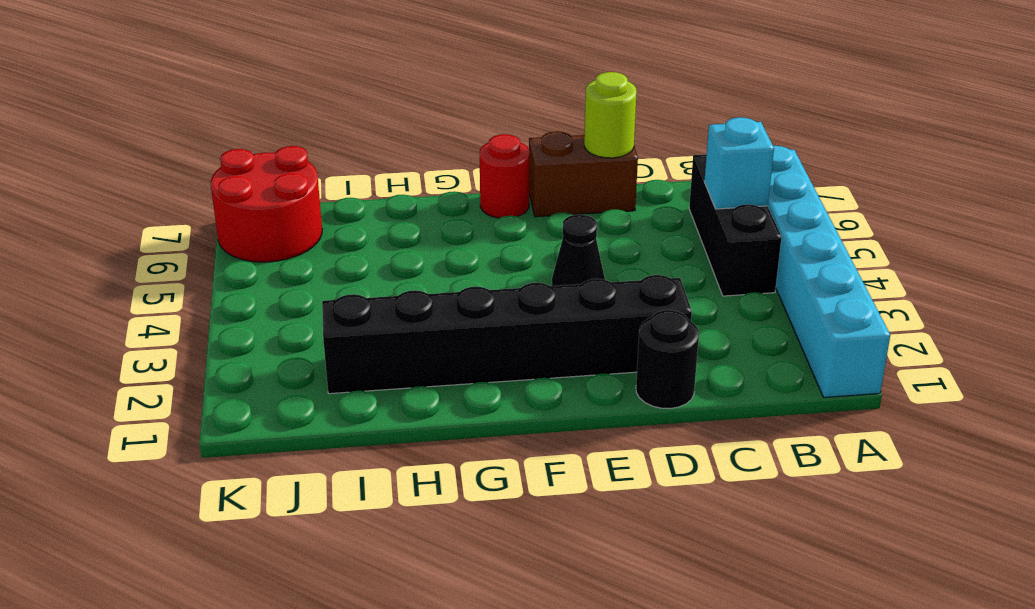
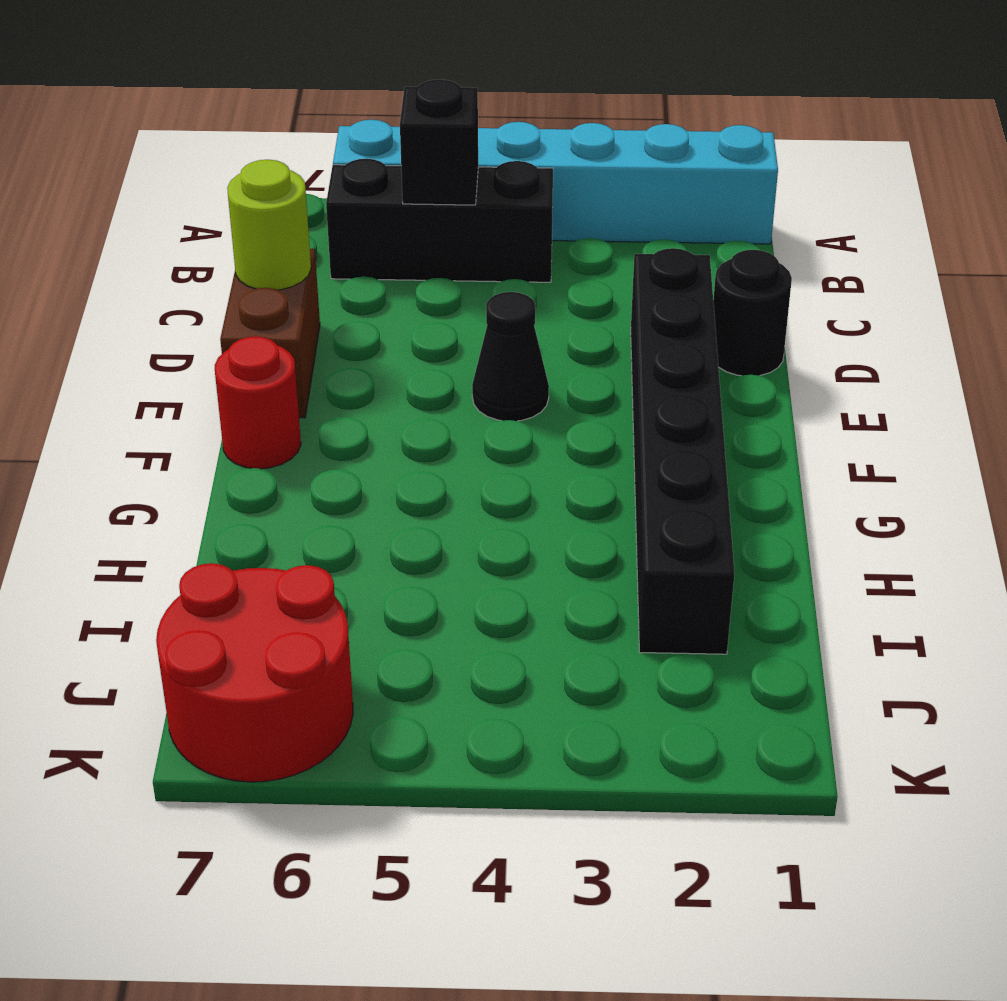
cyan 1x1 brick [704,117,774,209] -> black 1x1 brick [400,79,478,205]

